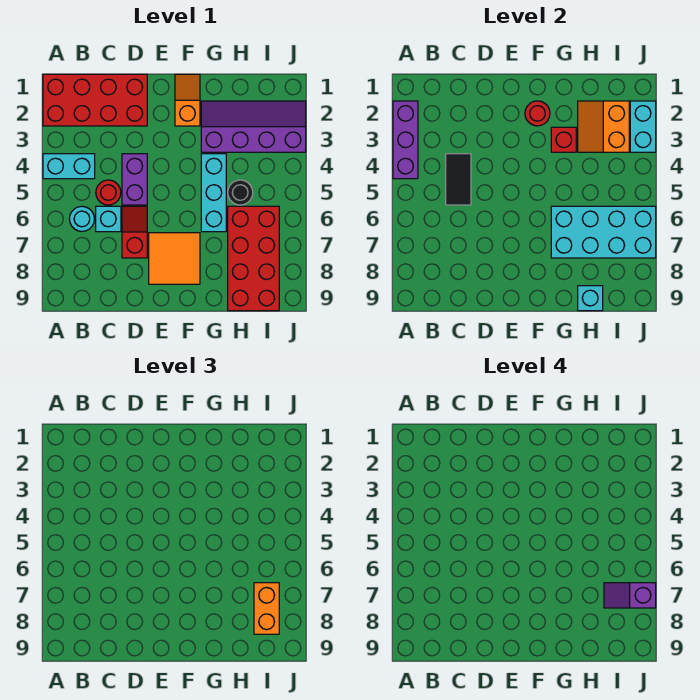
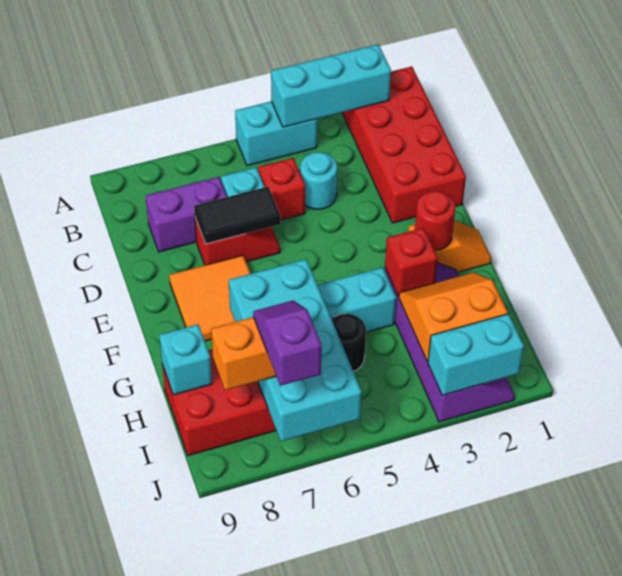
purple 1x3 brick [393,101,418,179] -> cyan 1x3 brick [271,44,391,127]
cyan 1x2 brick [43,154,95,179] -> cyan 1x2 brick turned to [235,101,317,166]
cyan 1x1 round brick [69,206,94,231] -> cyan 1x1 round brick moved to [300,152,337,209]
black 1x2 tile [446,154,471,205] -> black 1x2 tile moved to [194,187,280,244]
red 1x1 round brick [96,180,121,205] -> red 1x1 brick [258,158,305,220]
purple 1x2 brick [122,154,147,205] -> purple 1x2 brick moved to [146,177,227,252]

